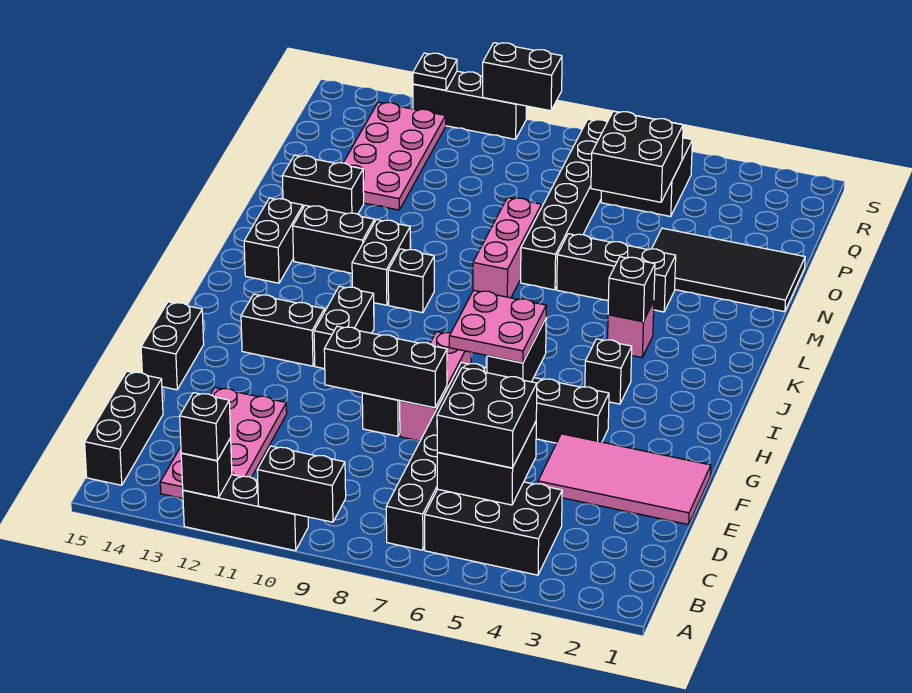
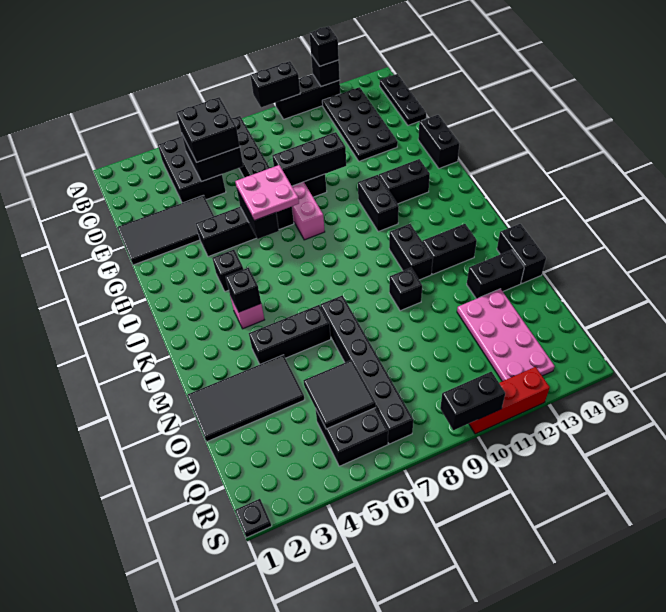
black 2x3 brick [425,482,562,575] -> black 2x3 brick turned to [158,136,226,203]
pink 2x4 plate [160,388,287,499] -> black 2x4 plate [322,87,398,161]
black 1x3 brick [85,371,163,485] -> black 1x3 plate [380,74,426,125]
pink 2x4 tile [538,434,711,525] -> black 2x4 tile [117,195,214,265]
black 1x1 brick [388,249,434,313] -> black 1x1 brick moved to [389,268,422,311]
black 1x2 brick [244,198,303,283] -> black 1x2 brick moved to [497,224,546,283]
pink 1x3 brick [473,198,542,298] -> none
black 2x2 brick [591,111,683,202] -> black 2x2 tile [304,360,376,429]
black 1x3 brick [413,71,526,139] -> red 1x3 brick [469,367,550,434]
black 1x1 plate [413,53,457,90] -> black 1x1 plate moved to [235,499,271,538]

